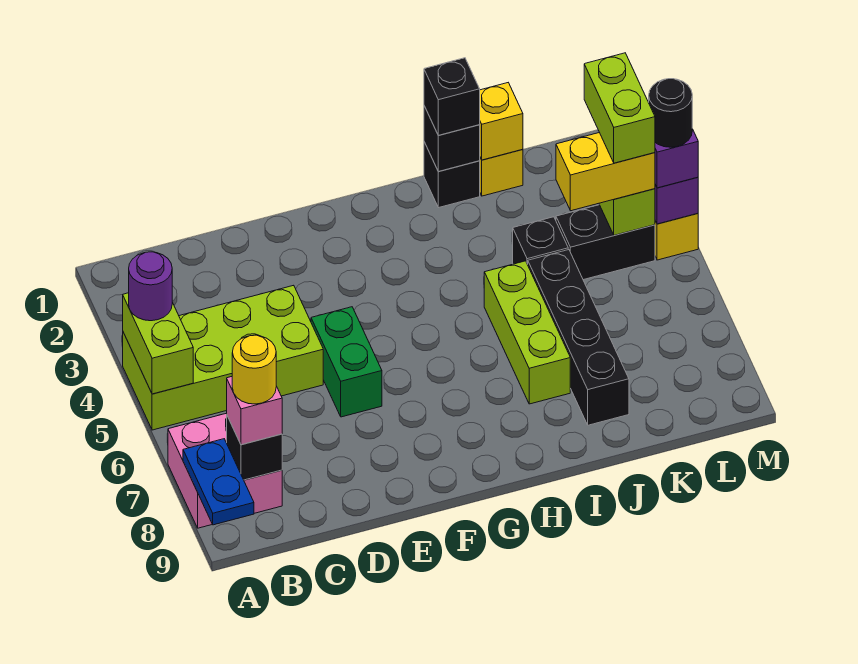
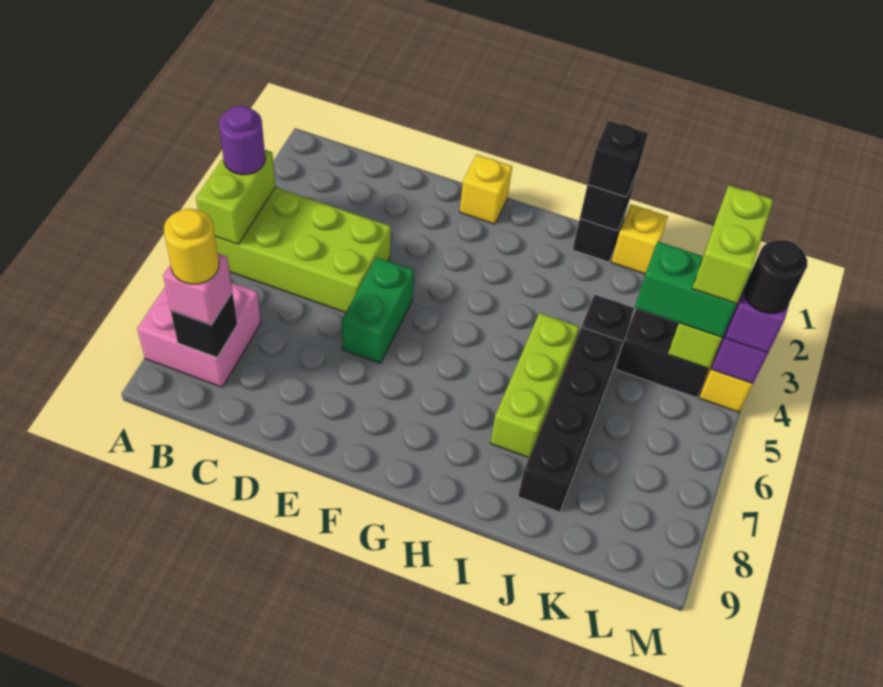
blue 1x2 plate [183,439,254,525] -> none
yellow 1x1 brick [480,83,523,160] -> yellow 1x1 brick moved to [460,155,512,224]
yellow 1x2 brick [556,133,655,211] -> green 1x2 brick [635,242,737,337]

